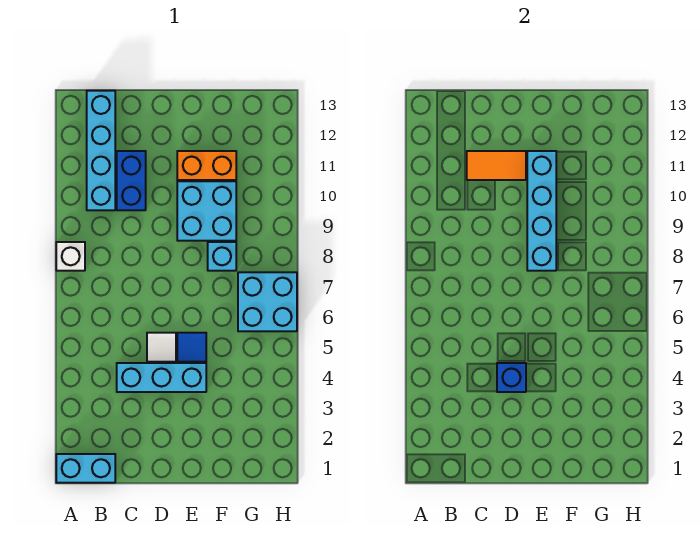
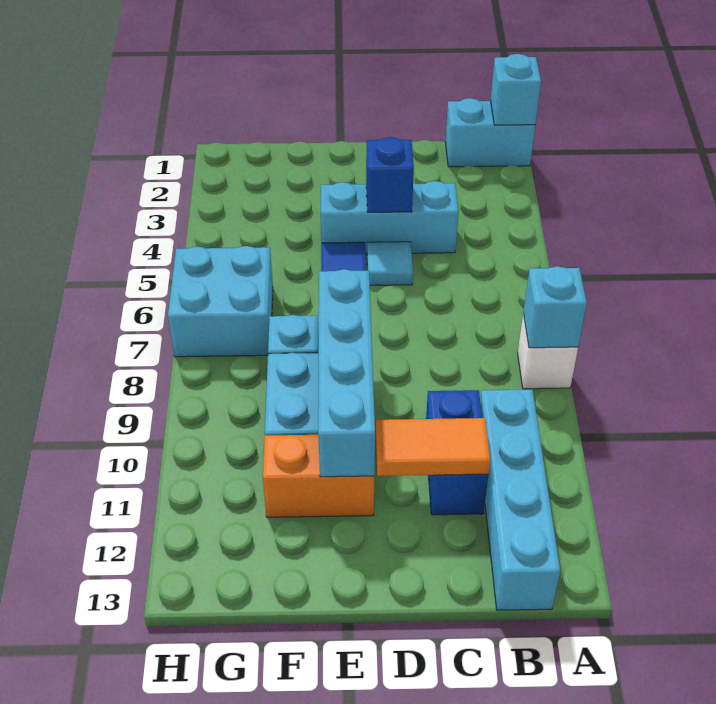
none -> cyan 1x1 brick [491,54,541,125]
none -> cyan 1x1 brick [523,266,587,348]
white 1x1 tile [147,333,176,362] -> cyan 1x1 tile [367,242,413,285]

